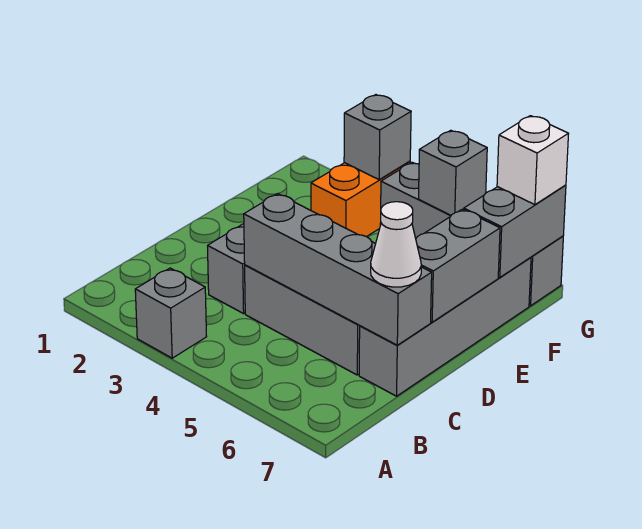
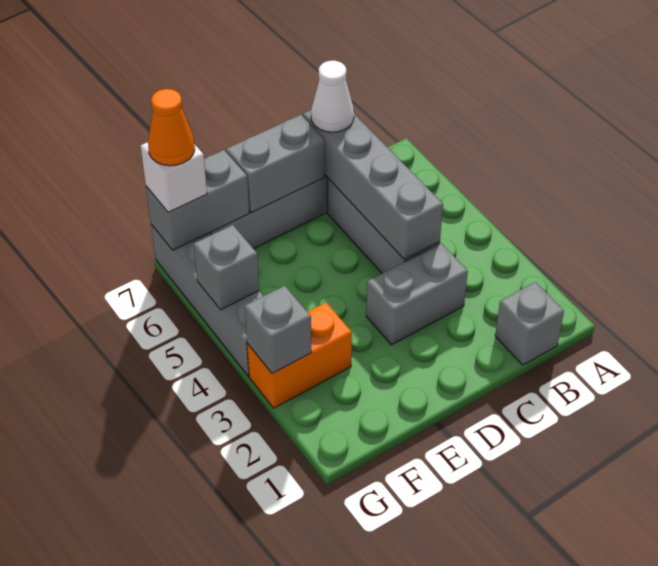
grey 1x1 brick [135,268,207,358] -> grey 1x1 brick moved to [495,282,564,365]
none -> orange 1x1 cone [148,89,195,166]

